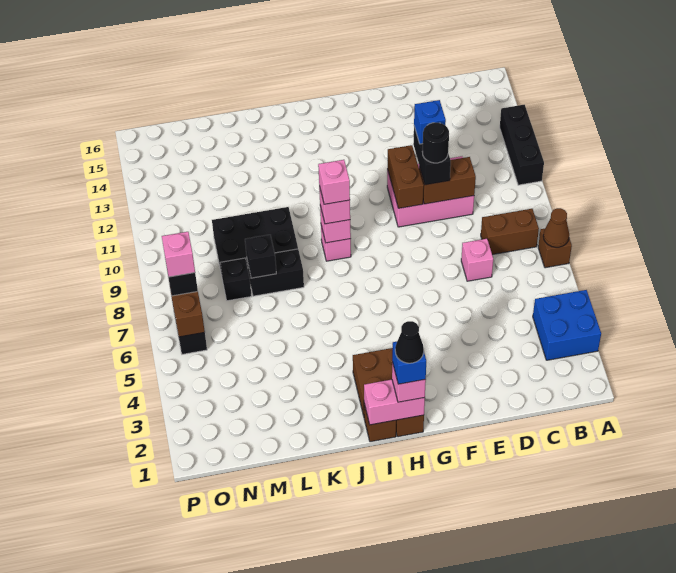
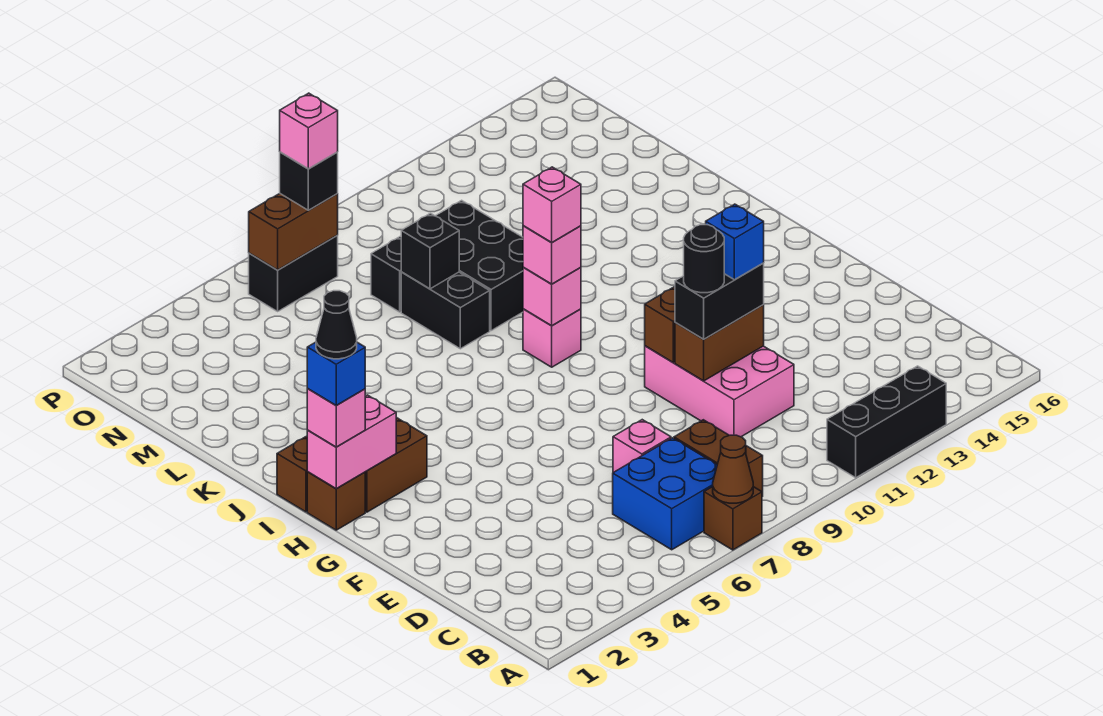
blue 2x2 brick [533,290,601,360] -> blue 2x2 brick moved to [613,438,717,550]
brown 1x2 brick [419,157,476,204] -> brown 1x2 brick turned to [675,305,764,381]
pink 1x2 brick [364,379,425,425] -> pink 1x2 brick turned to [307,395,396,489]

